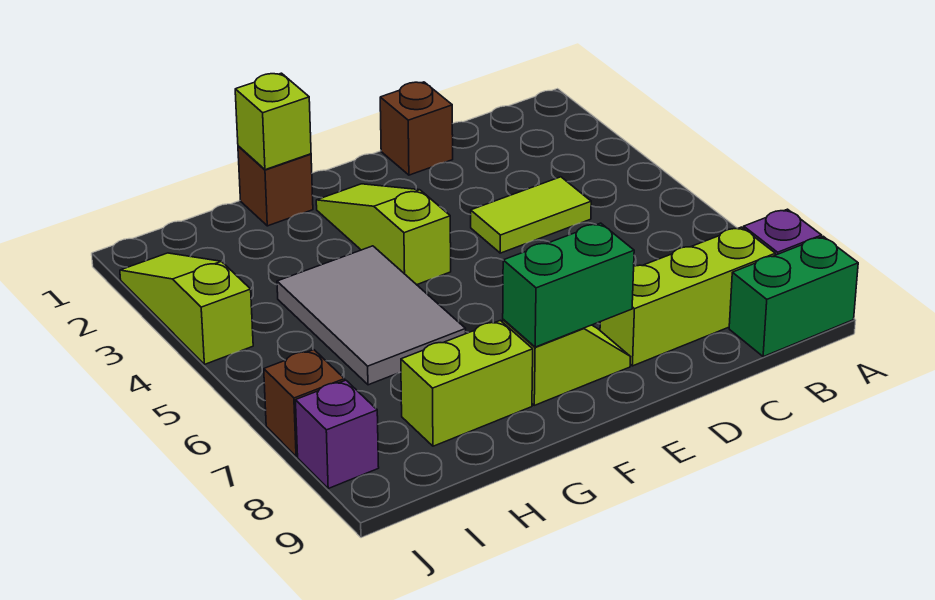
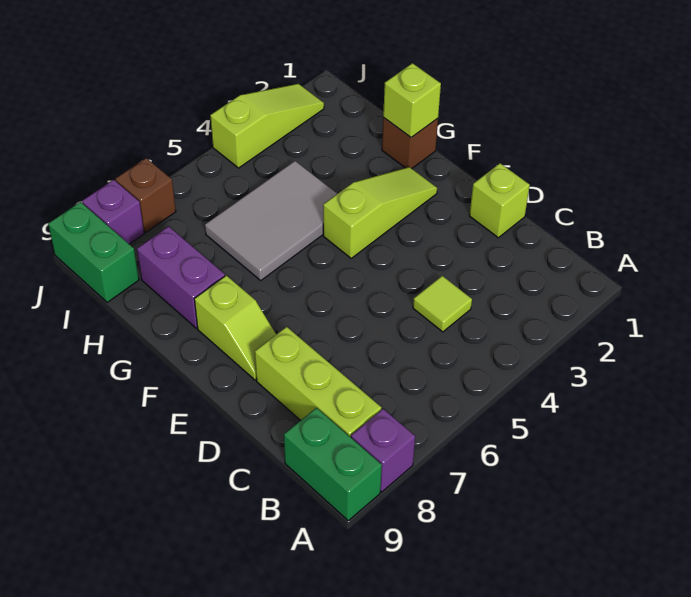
lime 1x2 tile [471,177,591,253] -> lime 1x1 tile [413,276,472,332]
brown 1x1 brick [380,82,453,175] -> lime 1x1 brick [469,163,530,238]
green 1x2 brick [503,223,634,347] -> green 1x2 brick moved to [48,202,139,303]
lime 1x2 brick [401,320,533,446] -> purple 1x2 brick [137,226,225,328]

